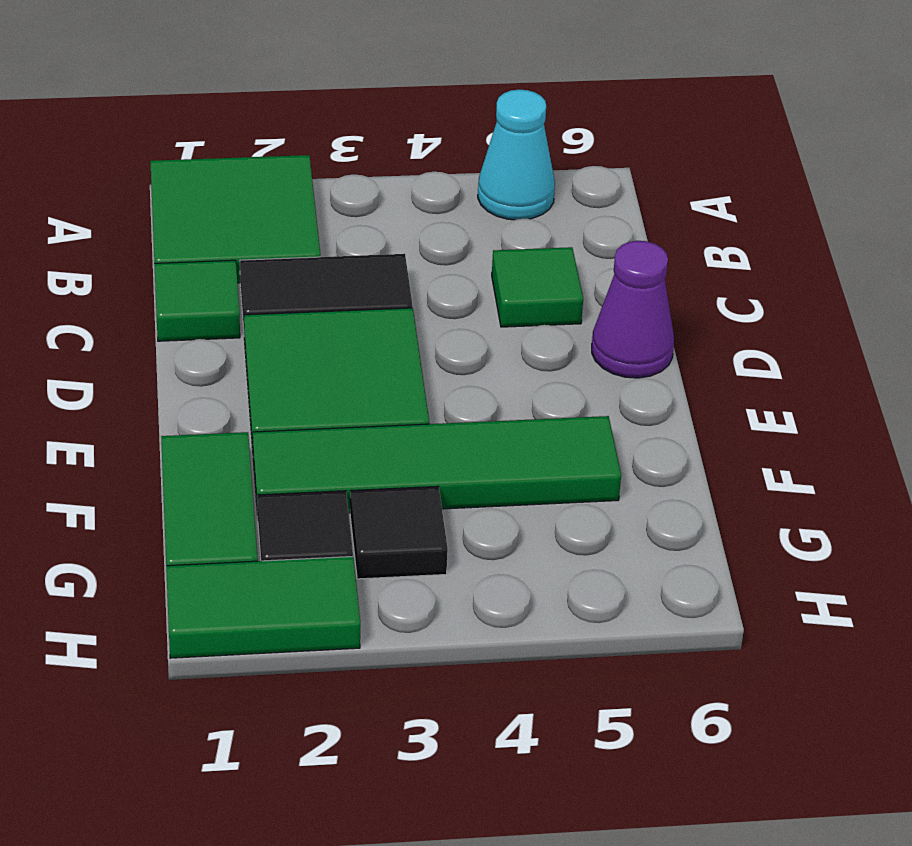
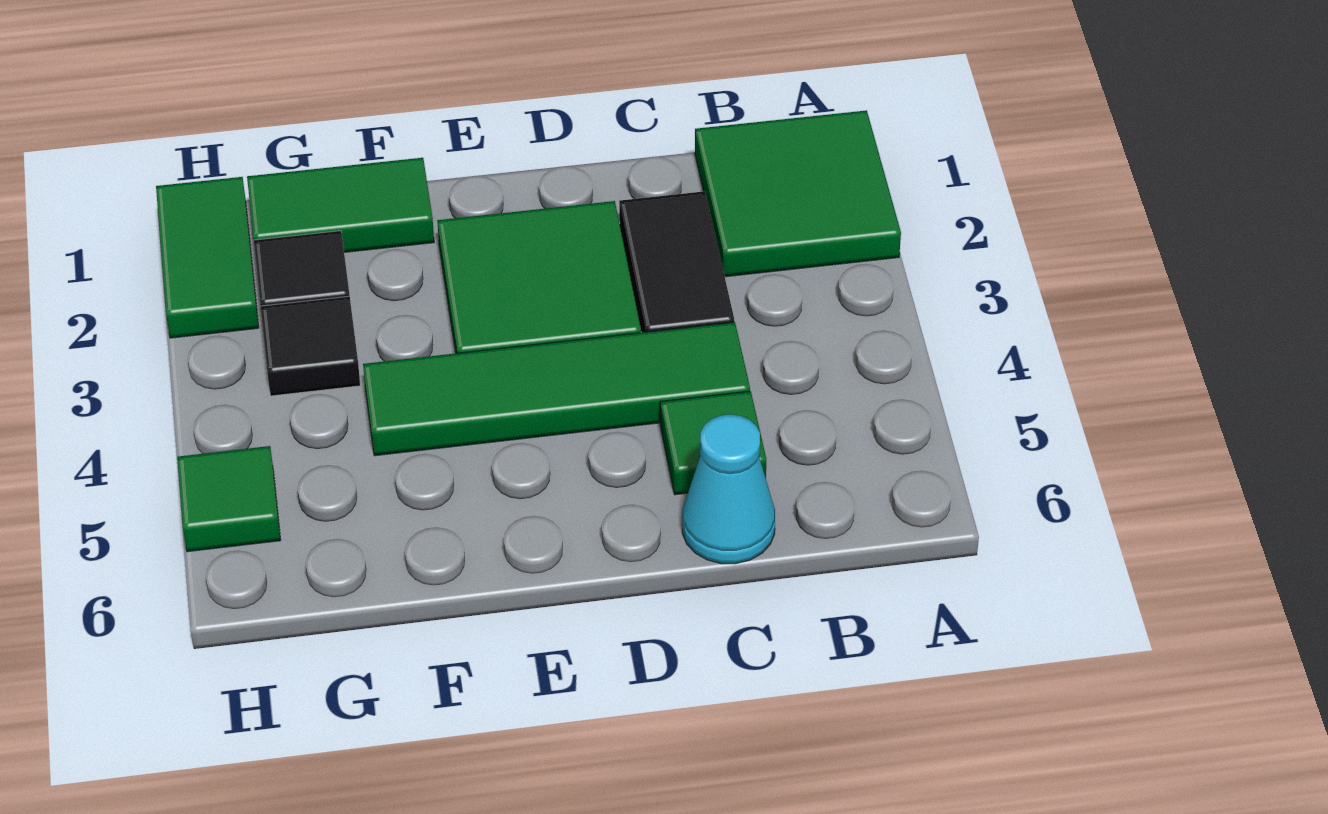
cyan 1x1 cone [478,89,555,220] -> cyan 1x1 cone moved to [682,414,775,564]
green 1x1 tile [154,260,240,341] -> green 1x1 tile moved to [177,446,281,552]
purple 1x1 cone [592,241,674,378] -> none
green 1x4 tile [253,416,621,515] -> green 1x4 tile turned to [363,322,750,456]

